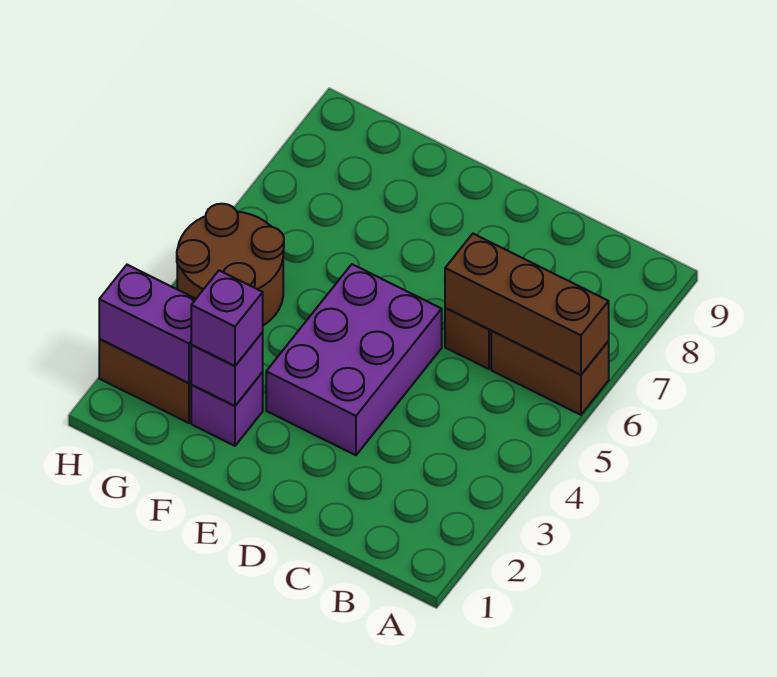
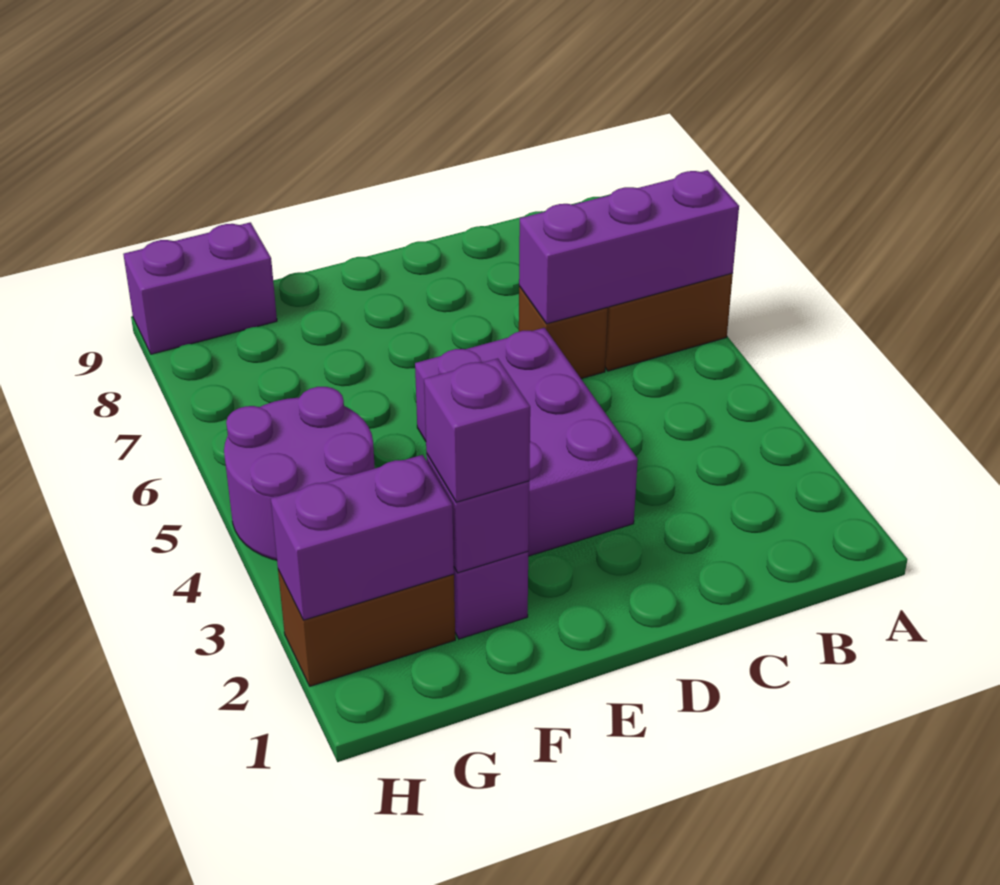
brown 1x3 brick [445,234,609,375] -> purple 1x3 brick [519,170,739,324]
brown 2x2 round brick [177,204,284,325] -> purple 2x2 round brick [224,387,375,560]
none -> purple 1x2 brick [123,222,277,354]

